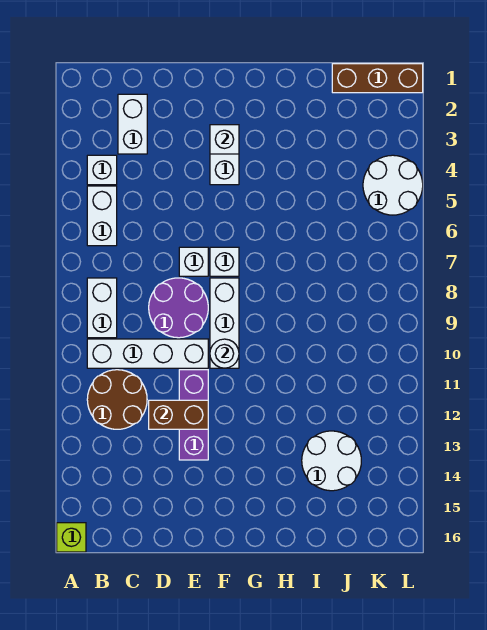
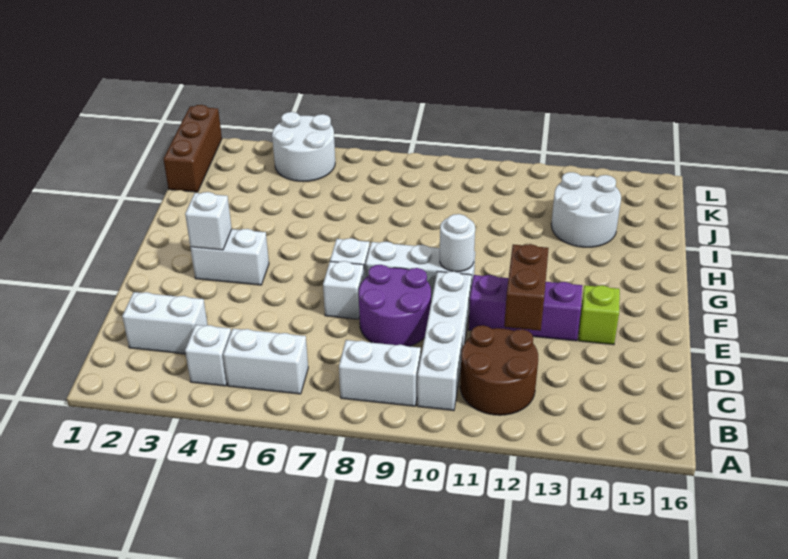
lime 1x1 brick [57,523,86,552] -> lime 1x1 brick moved to [579,285,620,345]

